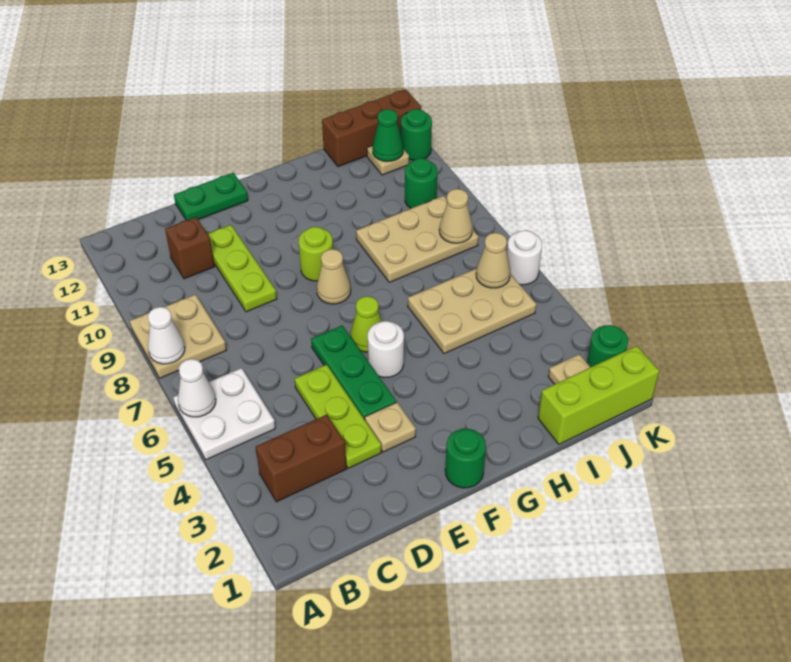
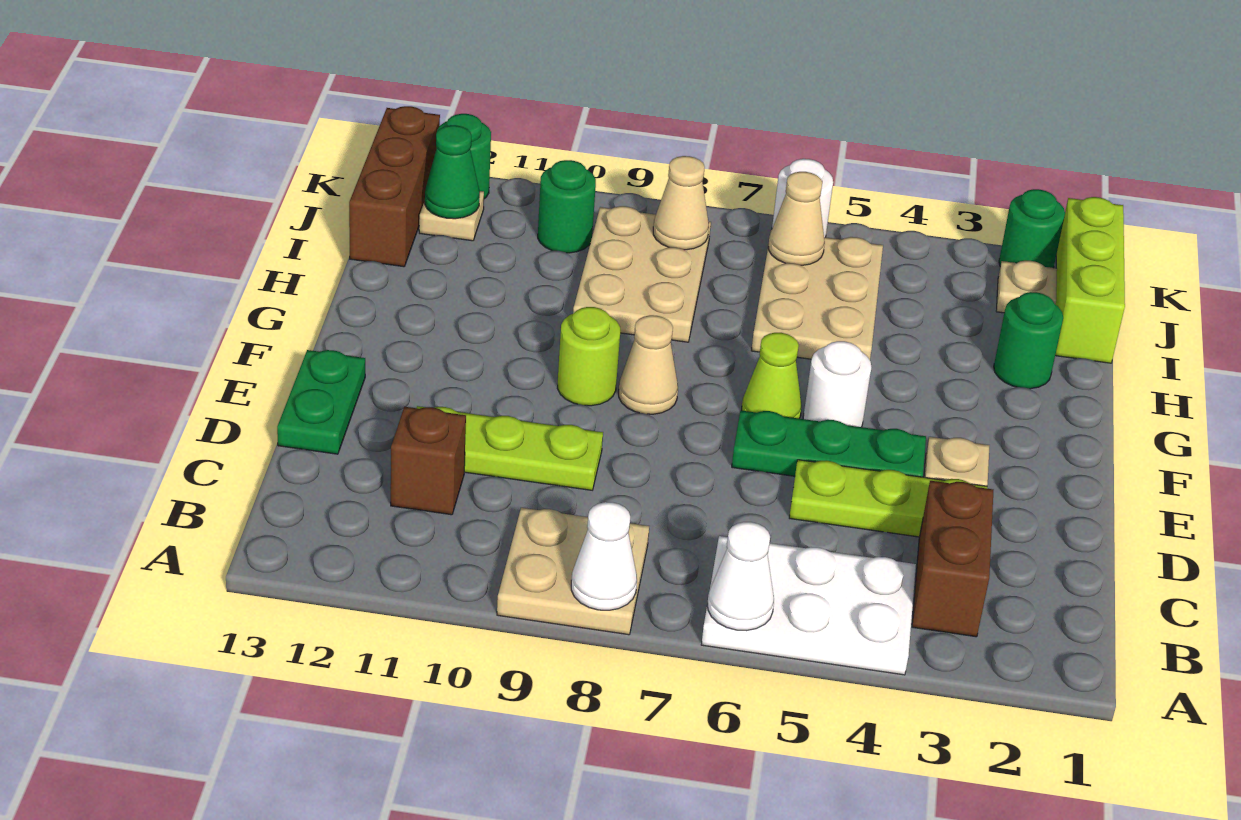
white 2x2 plate [173,368,275,460] -> white 2x3 plate [701,536,916,675]
green 1x1 round brick [445,429,486,488] -> green 1x1 round brick moved to [994,292,1063,389]

